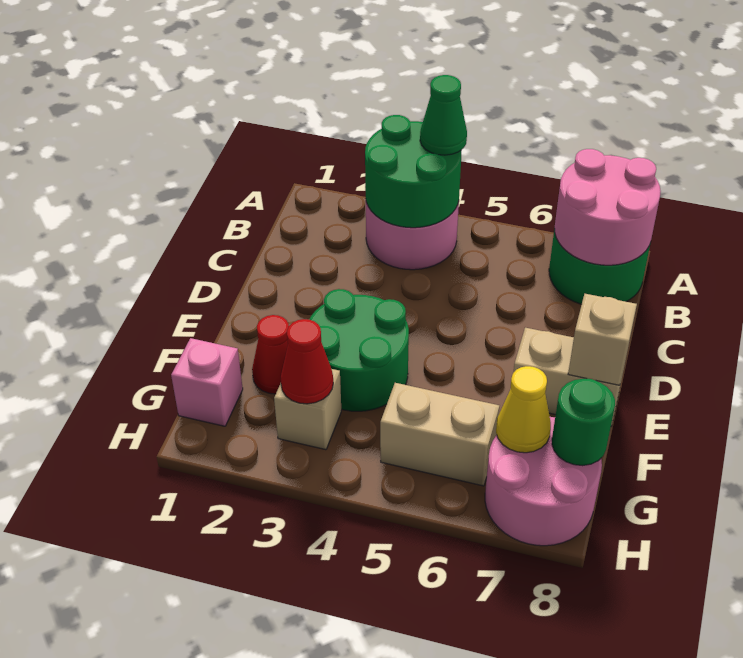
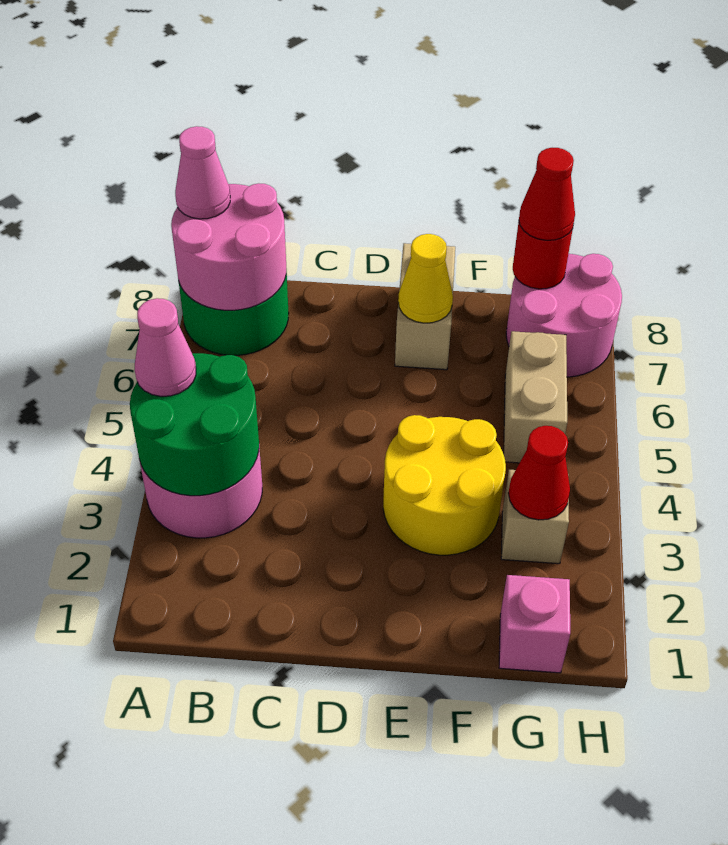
green 1x1 cone [420,75,467,155] -> pink 1x1 cone [135,298,196,396]
none -> pink 1x1 cone [175,126,230,219]
green 2x2 round brick [309,289,409,411] -> yellow 2x2 round brick [383,415,506,555]
tan 1x1 brick [568,294,637,385] -> none
red 1x1 cone [252,315,289,394] -> red 1x1 cone moved to [519,148,575,240]
yellow 1x1 cone [496,366,551,453] -> yellow 1x1 cone moved to [398,234,453,323]
green 1x1 round brick [552,378,615,466] -> red 1x1 round brick [513,222,573,289]

